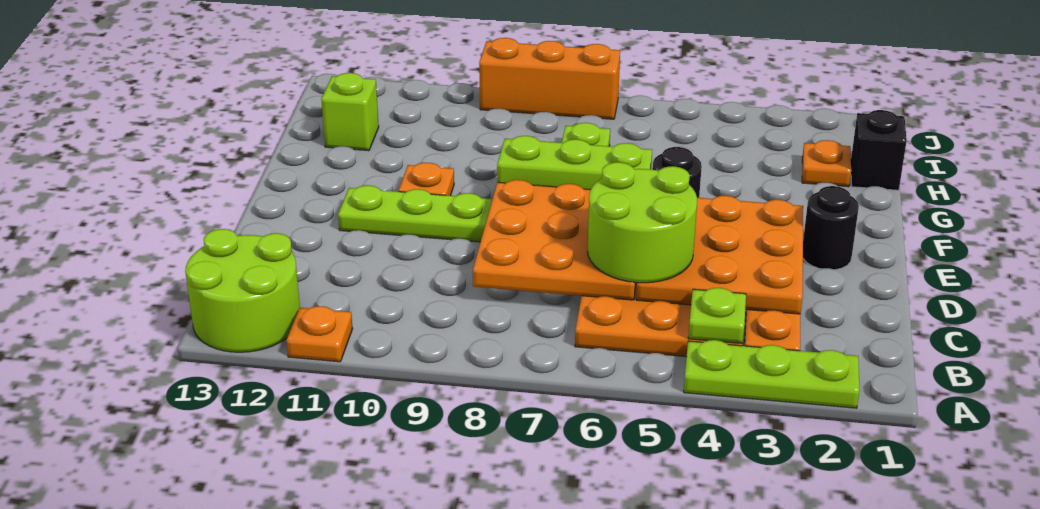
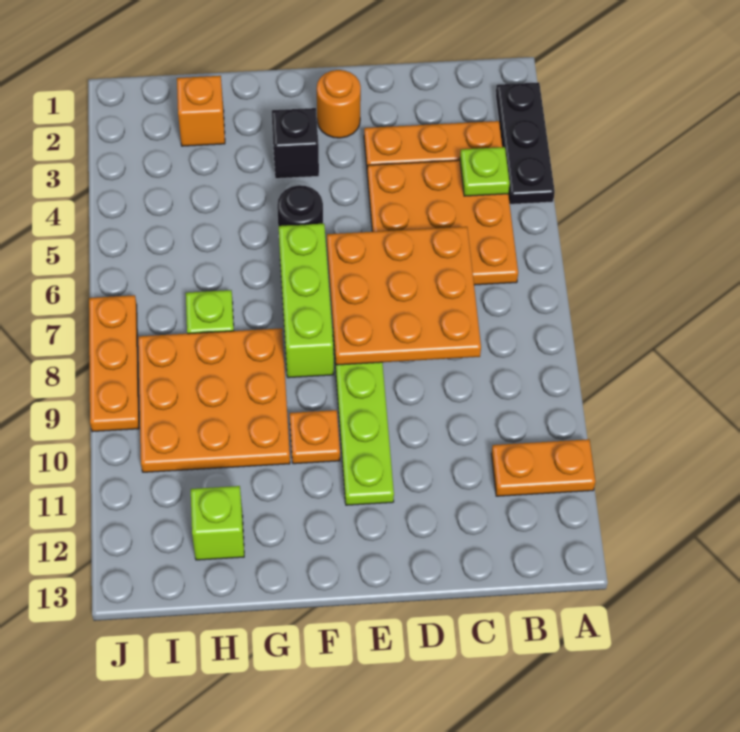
lime 1x3 plate [684,340,860,408] -> black 1x3 plate [496,82,555,204]
orange 1x1 plate [286,306,353,362] -> orange 1x2 plate [491,439,596,496]
lime 2x2 round brick [185,229,300,352] -> none
orange 3x3 plate [636,196,803,314] -> orange 3x3 plate moved to [138,328,290,472]
lime 2x2 round brick [588,162,697,283] -> none
black 1x1 round brick [803,186,859,270] -> orange 1x1 round brick [317,70,361,138]
black 1x1 brick [851,110,907,190] -> black 1x1 brick moved to [272,108,319,179]
orange 1x1 plate [802,140,851,187] -> orange 1x1 brick [177,76,225,146]
orange 1x3 brick [479,38,620,119] -> orange 1x3 plate [89,295,139,432]

